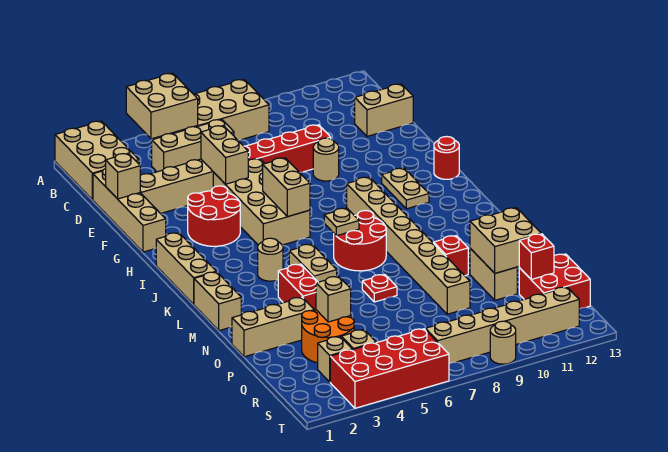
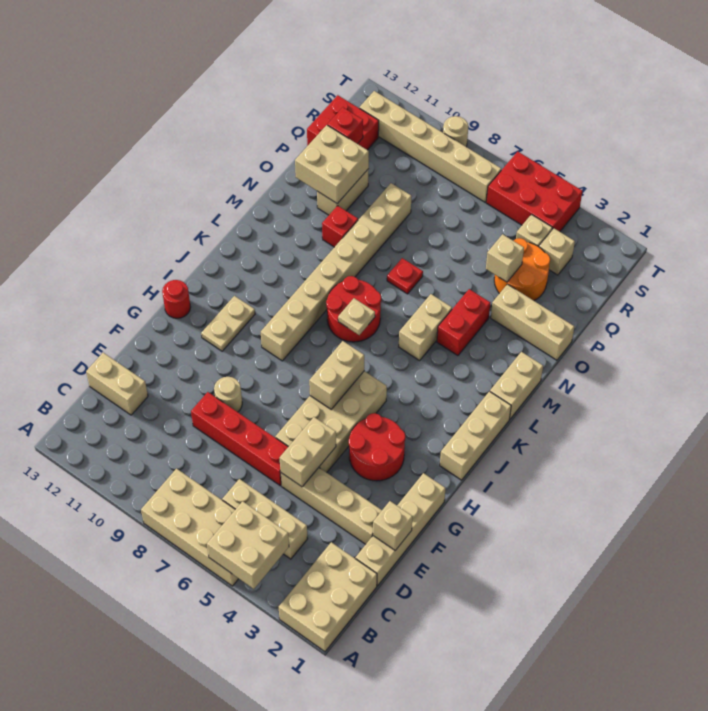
tan 1x1 round brick [258,238,283,281] -> none
red 2x4 brick [330,329,449,408] -> red 2x3 brick [486,152,583,232]

